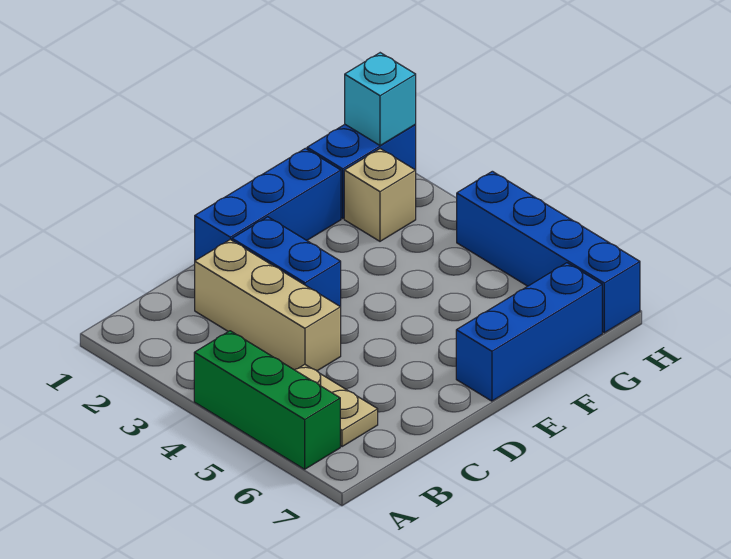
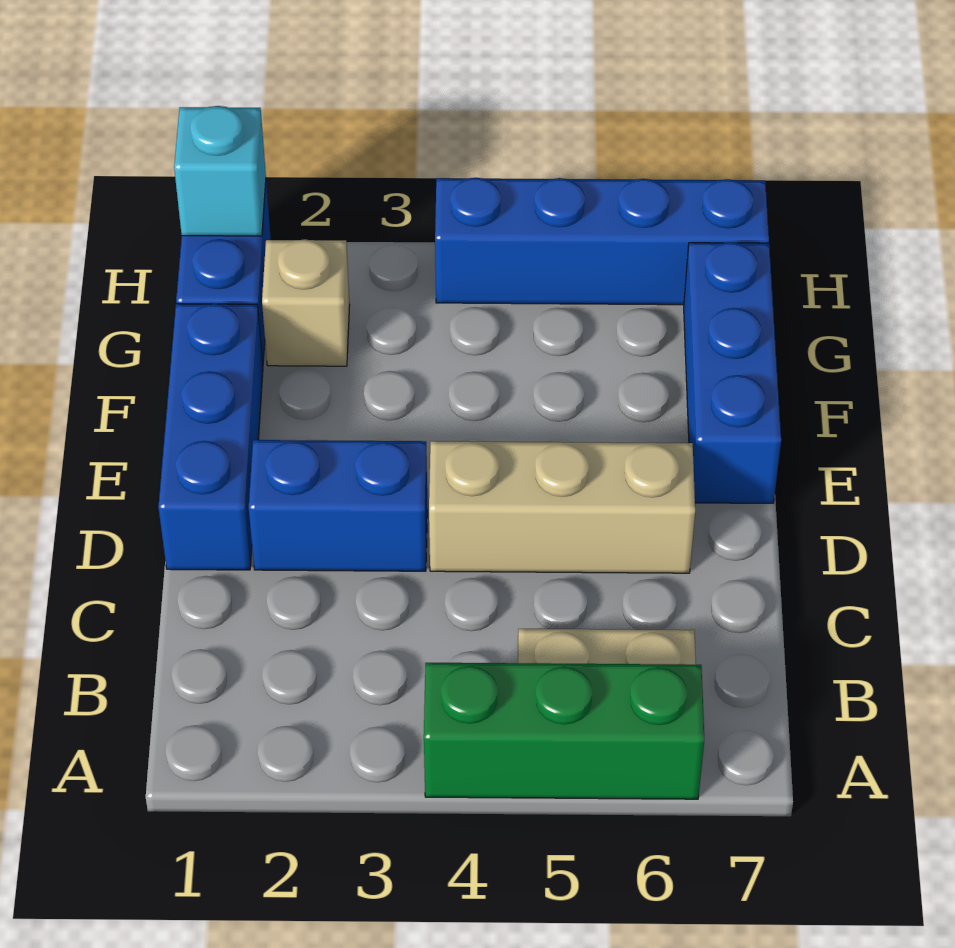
tan 1x3 brick [195,240,341,371] -> tan 1x3 brick moved to [429,441,695,573]

